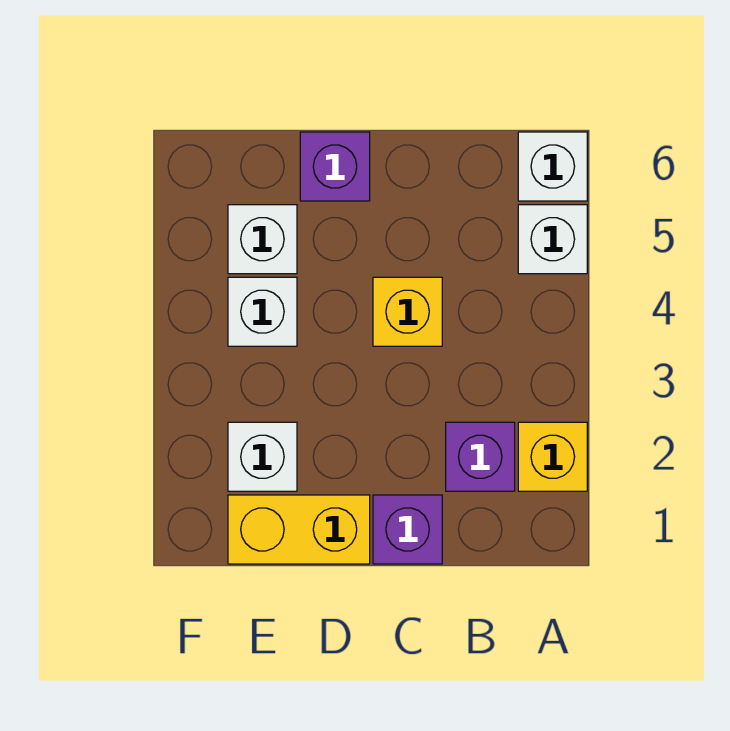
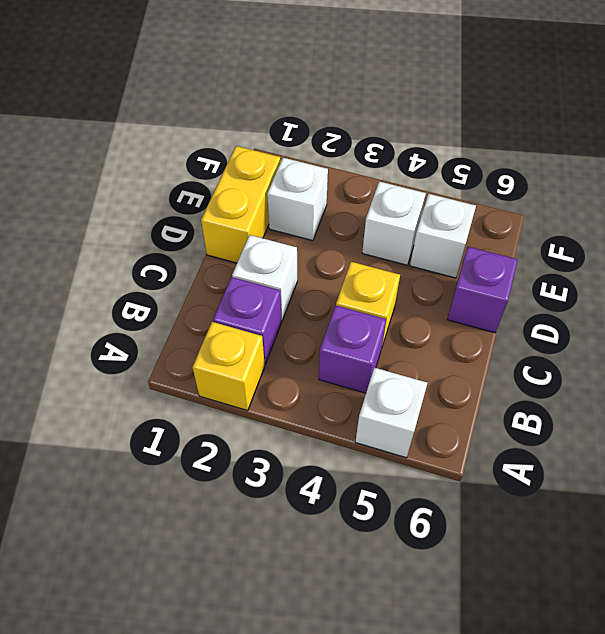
white 1x1 brick [518,132,587,201] -> white 1x1 brick moved to [232,235,297,321]
purple 1x1 brick [373,495,442,564] -> purple 1x1 brick moved to [319,305,386,393]

